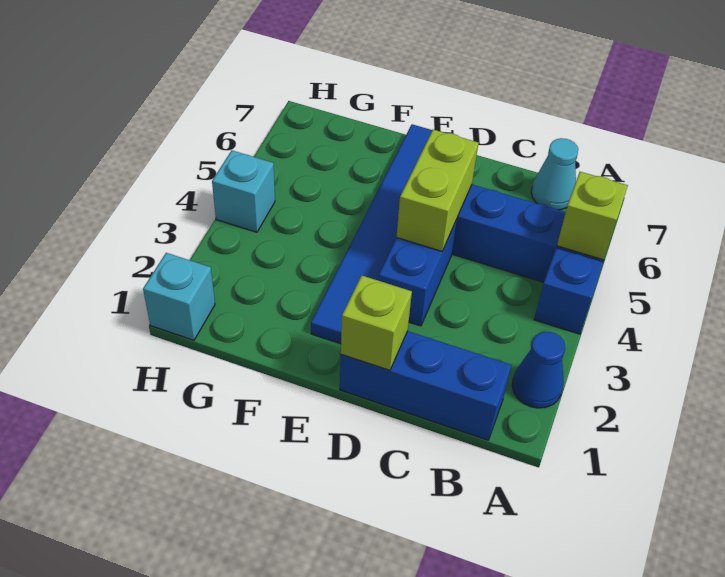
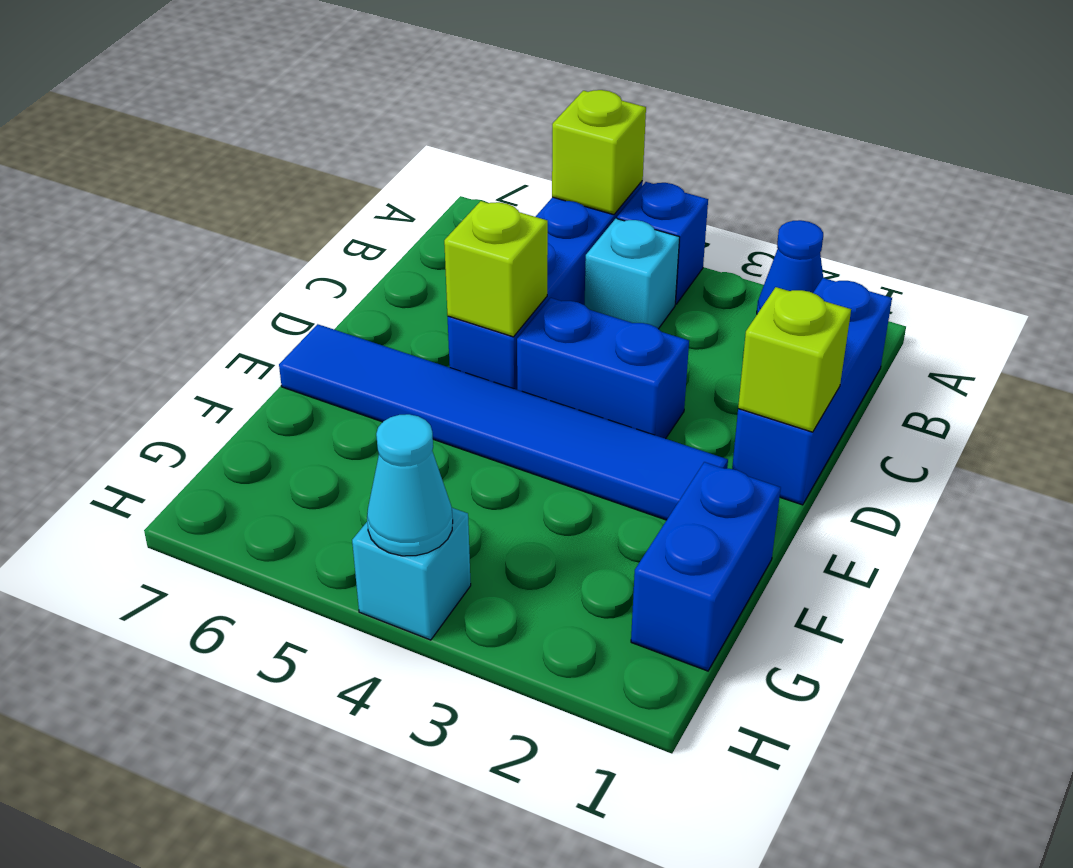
cyan 1x1 cone [531,138,578,210] -> cyan 1x1 cone moved to [367,414,453,556]
lime 1x2 brick [397,130,478,251] -> lime 1x1 brick [444,201,548,337]
none -> blue 1x2 brick [631,462,781,671]
cyan 1x1 brick [143,253,215,340] -> cyan 1x1 brick moved to [585,219,680,329]

